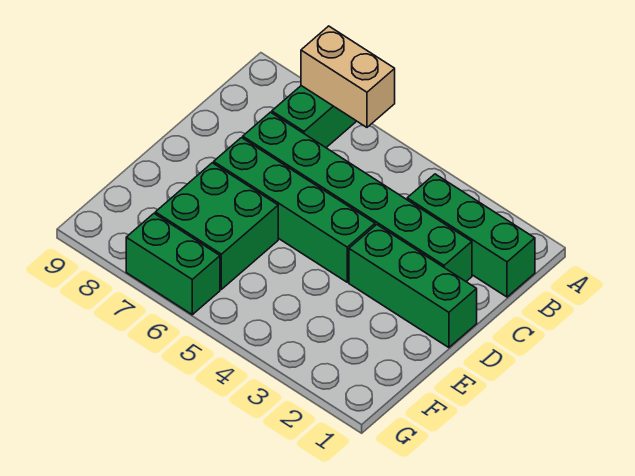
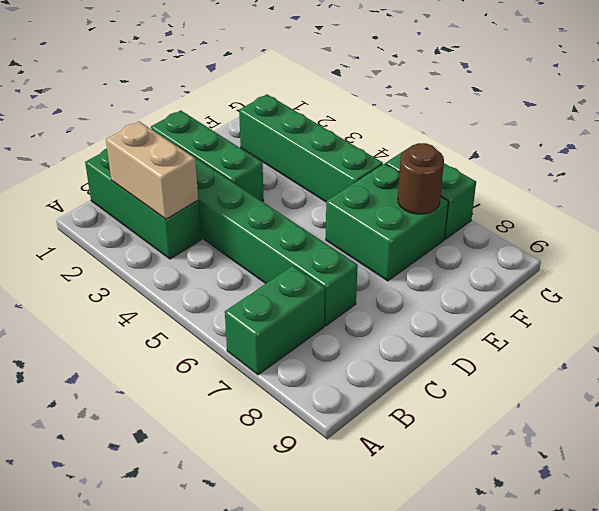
tan 1x2 brick [301,26,395,127] -> tan 1x2 brick moved to [106,121,198,219]
green 1x4 brick [214,138,375,282] -> green 1x4 brick moved to [239,94,383,202]
none -> brown 1x1 round brick [398,143,444,214]

